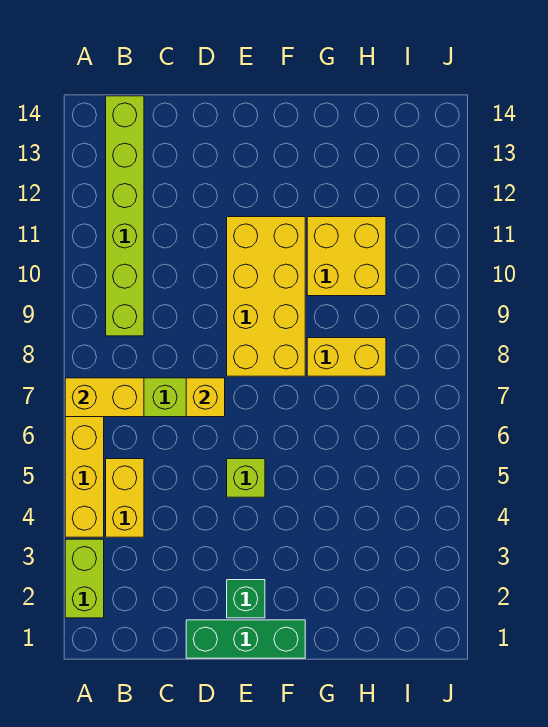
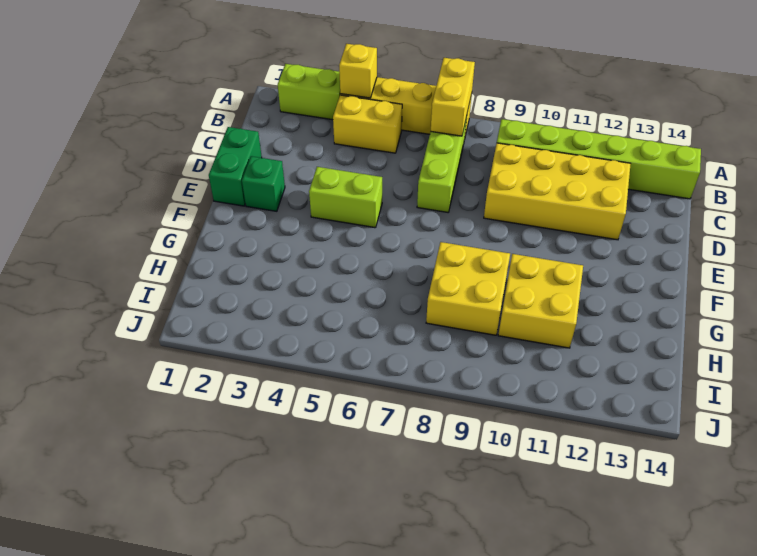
green 1x3 brick [186,620,305,658] -> green 1x2 brick [209,127,262,206]
yellow 1x1 brick [186,378,225,417] -> yellow 1x1 brick moved to [339,44,377,98]
lime 1x1 brick [227,459,265,497] -> lime 1x2 brick [309,167,382,228]
yellow 2x4 brick [227,217,305,376] -> yellow 2x4 brick moved to [484,143,631,240]
yellow 1x2 brick [307,338,386,376] -> yellow 2x2 brick [426,242,510,335]

